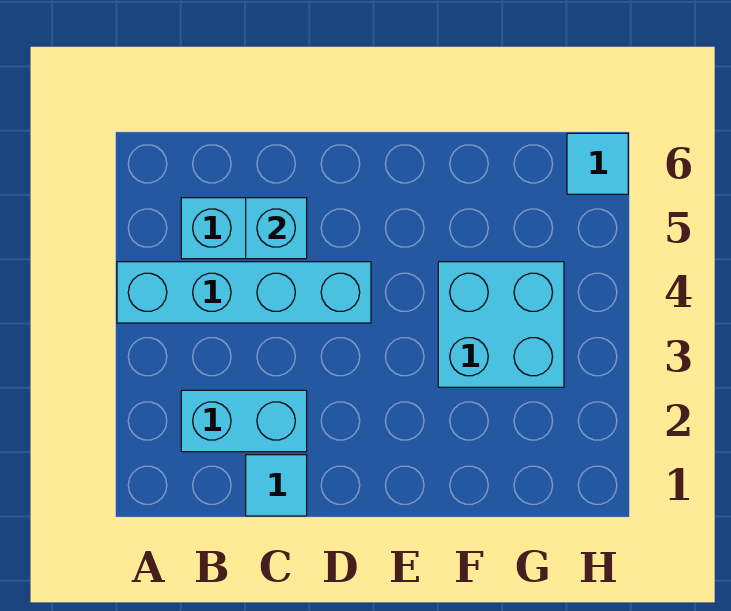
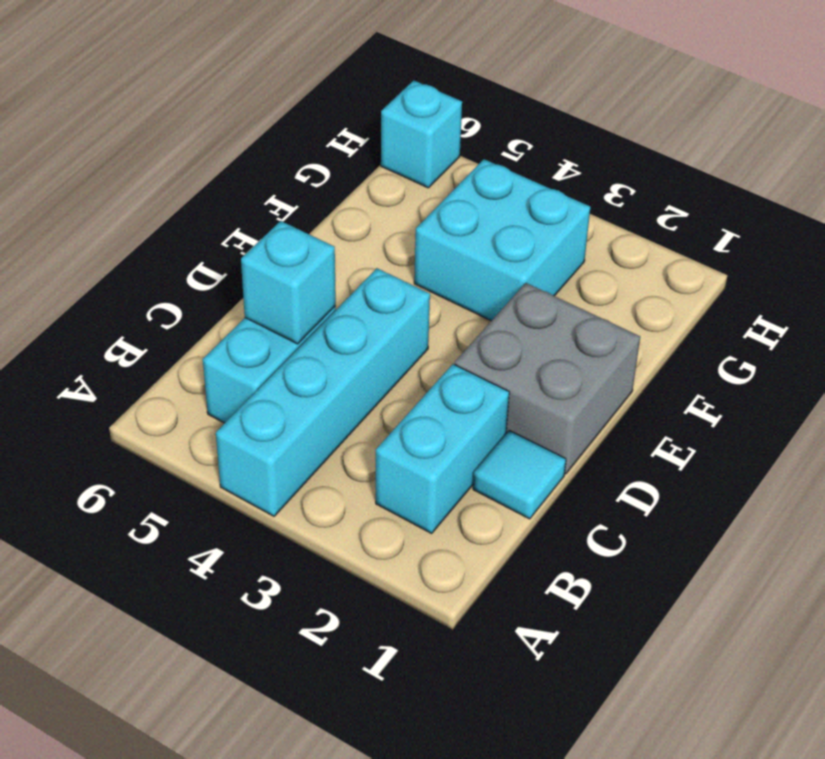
none -> grey 2x2 brick [455,283,640,474]
cyan 1x1 tile [567,133,628,194] -> cyan 1x1 brick [381,80,462,188]

